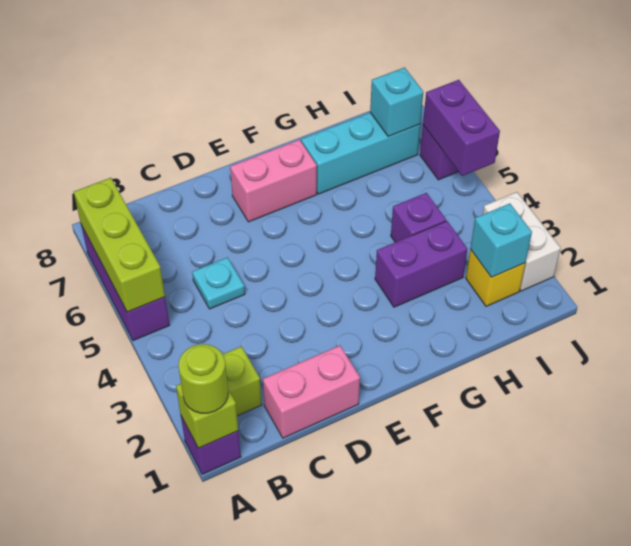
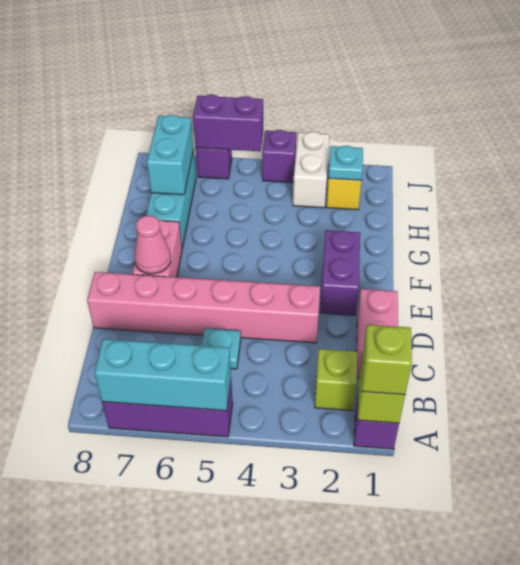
lime 1x1 round brick [178,344,228,413] -> lime 1x1 brick [362,325,412,395]
lime 1x3 brick [74,178,165,312] -> cyan 1x3 brick [94,339,231,411]
none -> pink 1x6 brick [87,272,320,343]
none -> pink 1x1 cone [135,216,171,274]
purple 1x2 brick [375,221,467,307] -> purple 1x2 brick moved to [320,230,360,315]
purple 1x1 brick [391,193,446,242] -> purple 1x1 brick moved to [262,130,296,183]
cyan 1x1 brick [470,204,532,277] -> cyan 1x1 plate [328,146,363,180]
cyan 1x1 brick [370,67,423,137] -> cyan 1x2 brick [147,115,194,195]
white 1x2 brick [483,192,561,291] -> white 1x2 brick turned to [293,132,329,208]

